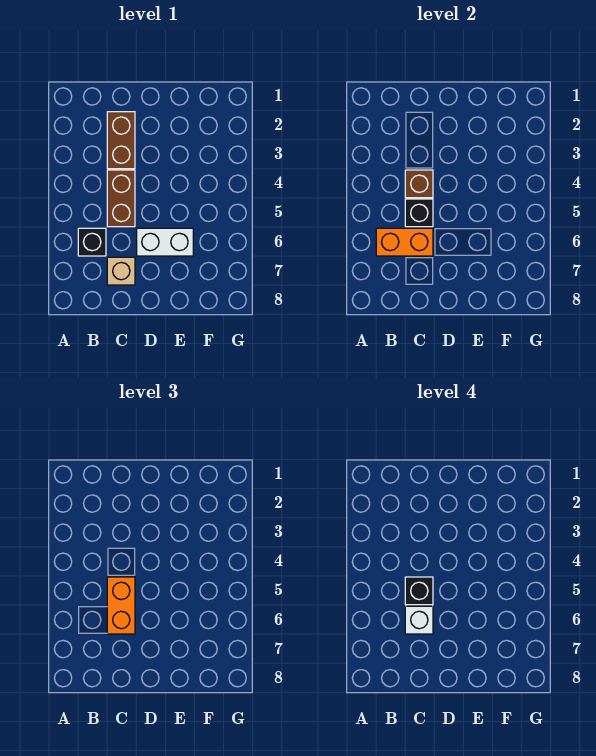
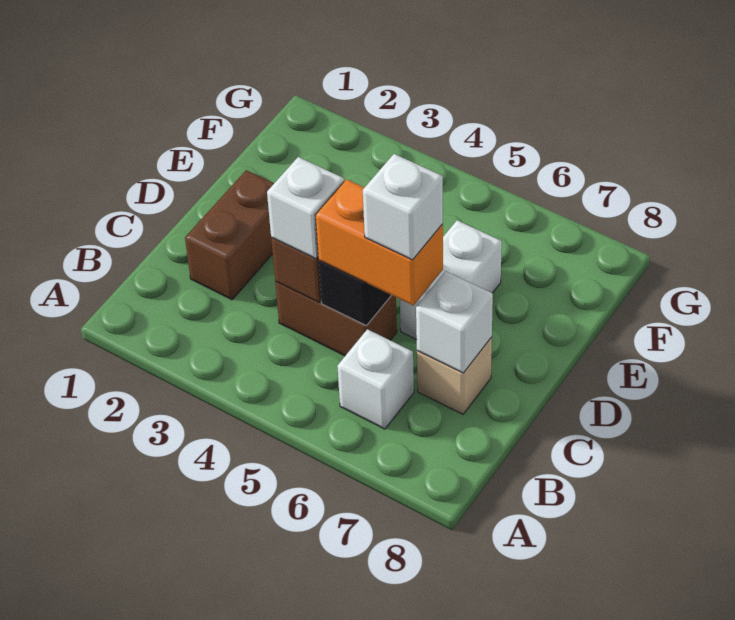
black 1x1 brick [78,228,106,256] -> white 1x1 brick [337,329,414,429]
orange 1x2 brick [376,228,433,256] -> none
brown 1x2 brick [107,112,135,169] -> brown 1x2 brick turned to [185,170,274,300]
none -> white 1x1 brick [267,157,344,259]
black 1x1 brick [405,577,433,605] -> none
none -> white 1x1 brick [416,271,493,373]

